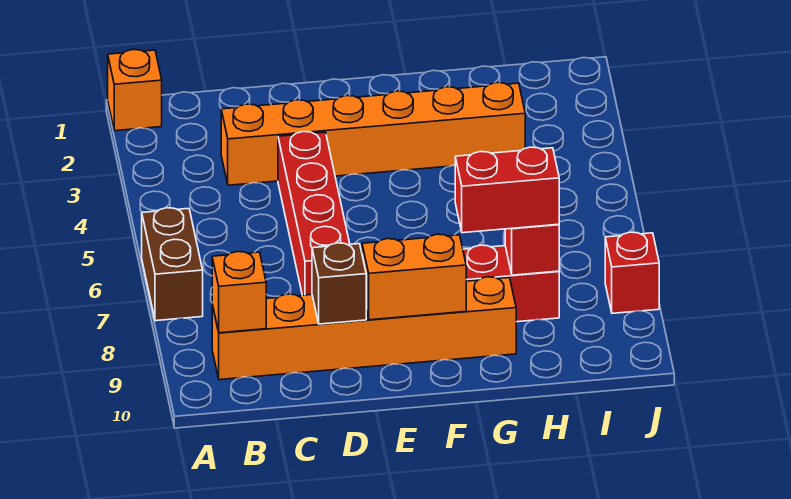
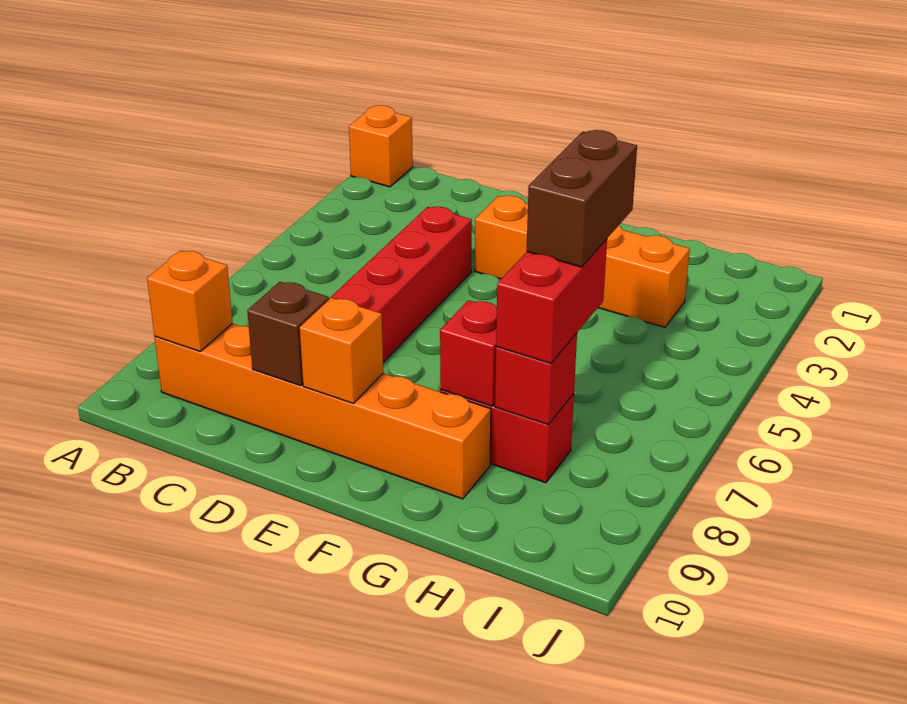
brown 1x2 brick [142,208,203,321] -> brown 1x2 brick moved to [527,130,637,267]
orange 1x6 brick [221,83,525,185] -> orange 1x4 brick [475,196,690,327]
orange 1x2 brick [362,234,466,320] -> orange 1x1 brick [300,298,383,403]
red 1x2 brick [455,147,559,233] -> red 1x2 brick turned to [496,239,607,364]
red 1x1 brick [605,232,659,313] -> red 1x1 brick moved to [440,300,497,406]

